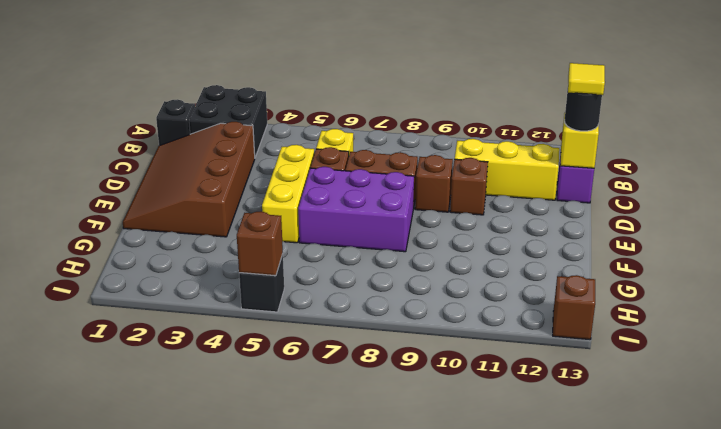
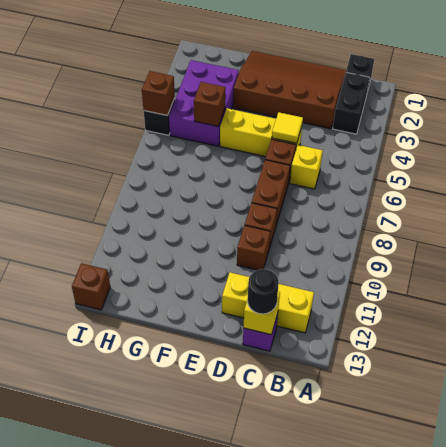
black 2x2 brick [189,85,267,157] -> black 1x2 brick [333,72,370,134]
yellow 1x3 brick [455,139,559,200] -> yellow 1x3 brick turned to [222,273,314,333]
yellow 1x1 tile [568,63,605,95] -> yellow 1x1 tile moved to [272,112,303,143]
purple 2x3 brick [298,167,414,252] -> purple 2x3 brick moved to [169,60,239,146]
none -> brown 1x1 brick [194,82,226,127]

